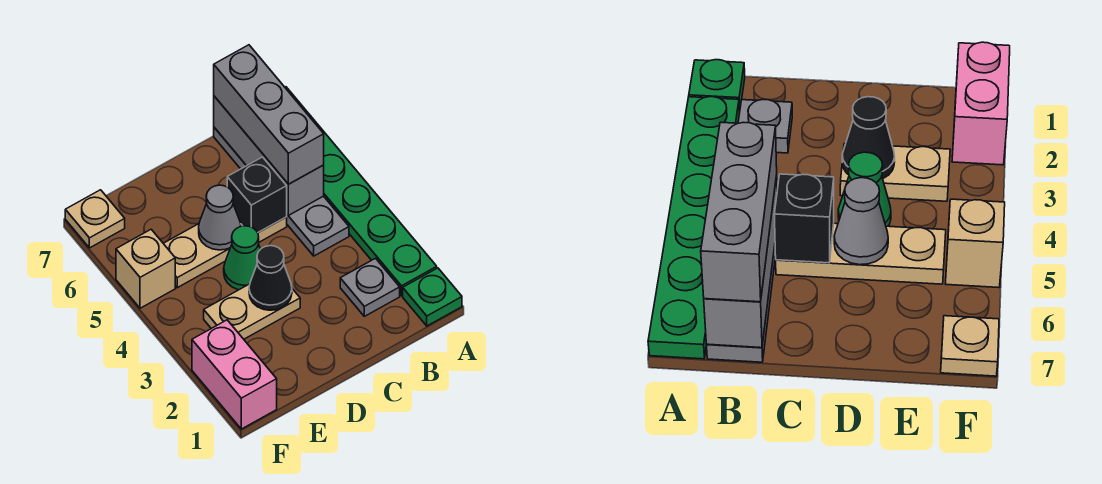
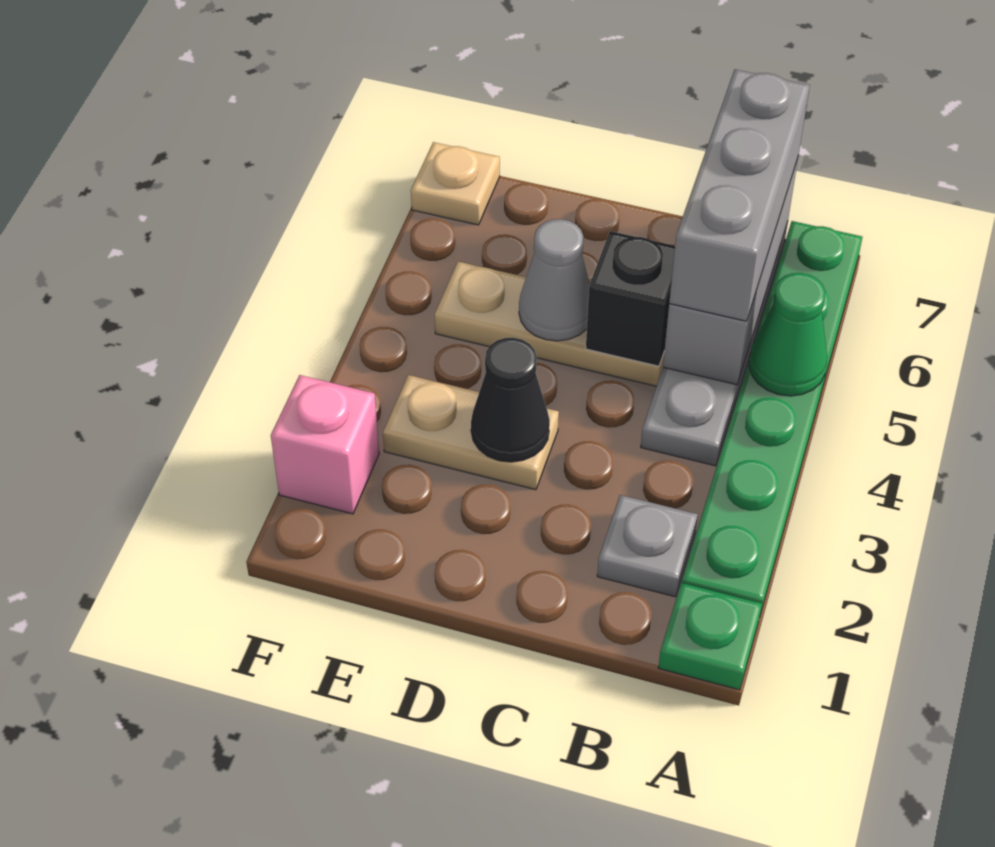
green 1x1 cone [224,226,260,290] -> green 1x1 cone moved to [749,273,827,396]
pink 1x2 brick [192,320,277,429] -> pink 1x1 brick [271,375,379,514]
tan 1x1 brick [116,229,175,308] -> none

